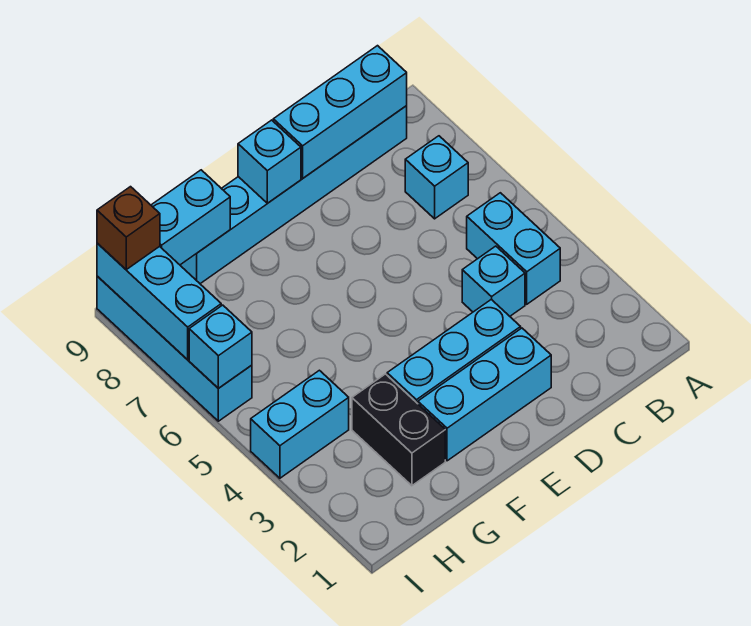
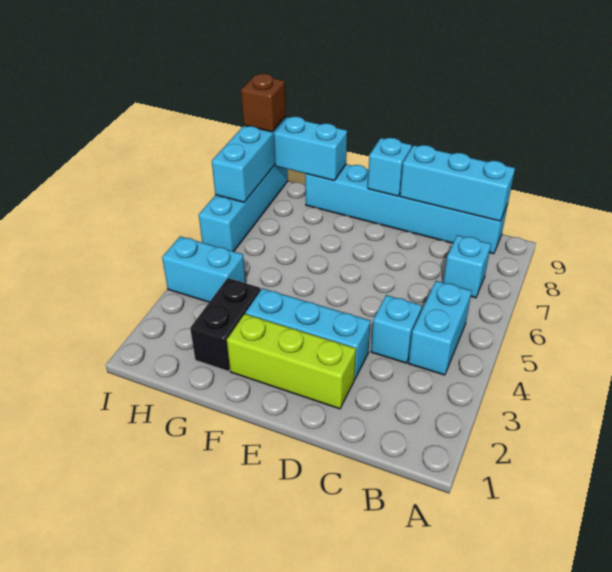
cyan 1x3 brick [418,328,551,461] -> lime 1x3 brick [227,314,356,409]
cyan 1x1 brick [189,305,252,388] -> none

